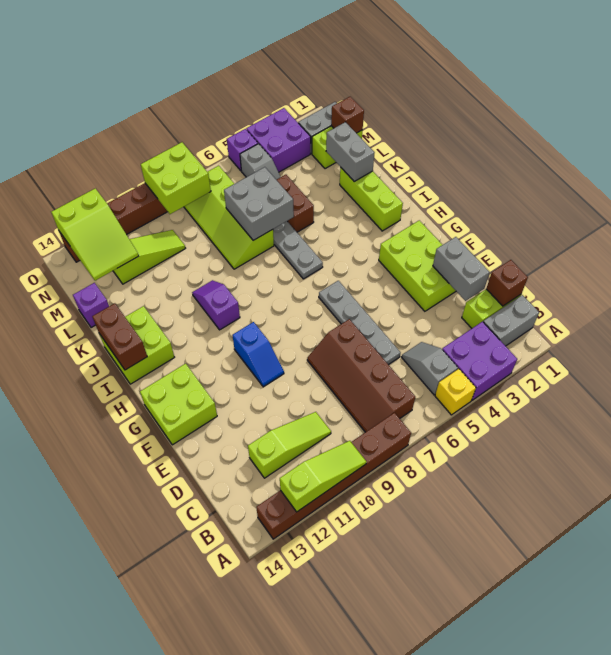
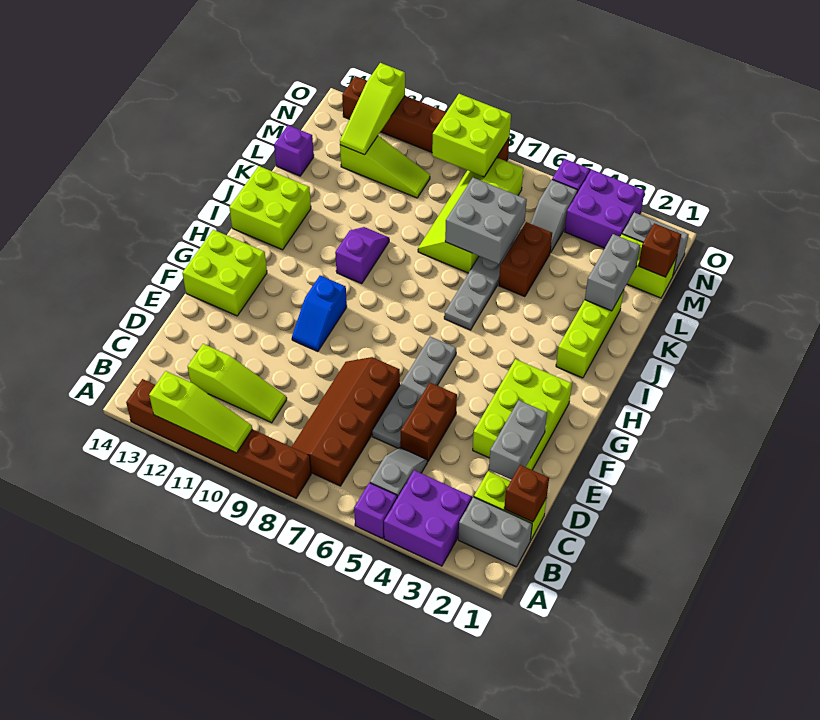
yellow 1x1 brick [435,369,476,415] -> purple 1x1 brick [354,483,397,539]
brown 1x2 brick [92,303,147,370] -> brown 1x2 brick moved to [401,383,457,462]
lime 2x3 slope [51,188,139,281] -> lime 1x3 slope [340,63,405,155]

